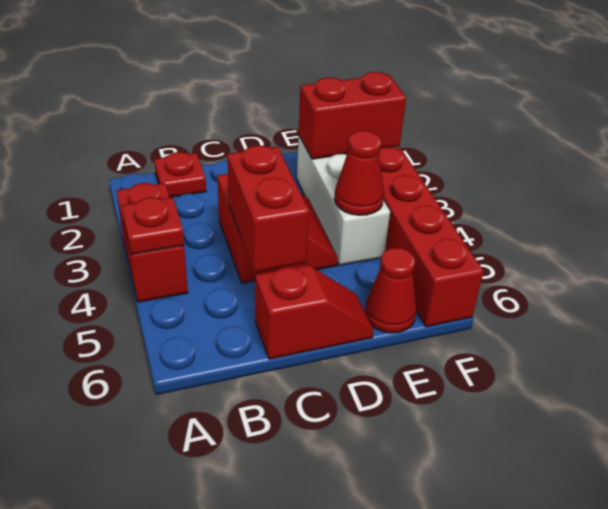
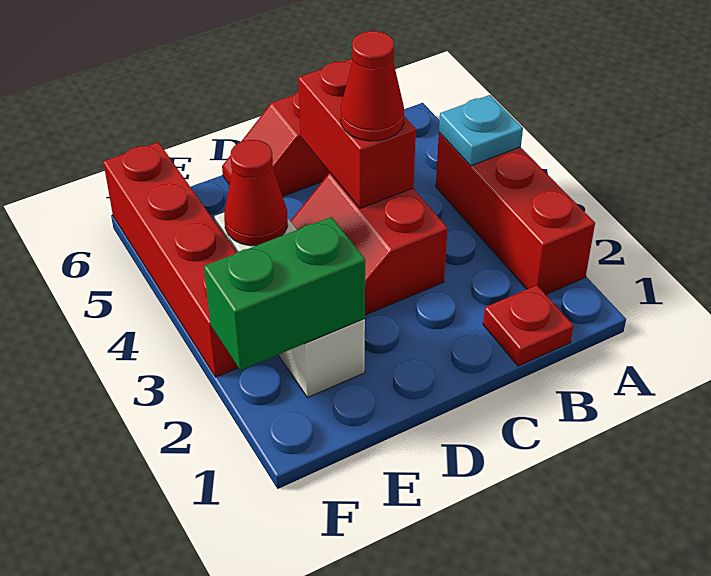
red 1x2 brick [117,183,188,302] -> red 1x3 brick [436,133,595,294]
red 1x1 plate [121,197,184,255] -> cyan 1x1 plate [439,95,523,166]
red 1x2 brick [299,72,406,159] -> green 1x2 brick [204,217,365,370]
red 1x1 cone [365,248,416,333] -> red 1x1 cone moved to [341,31,404,141]

